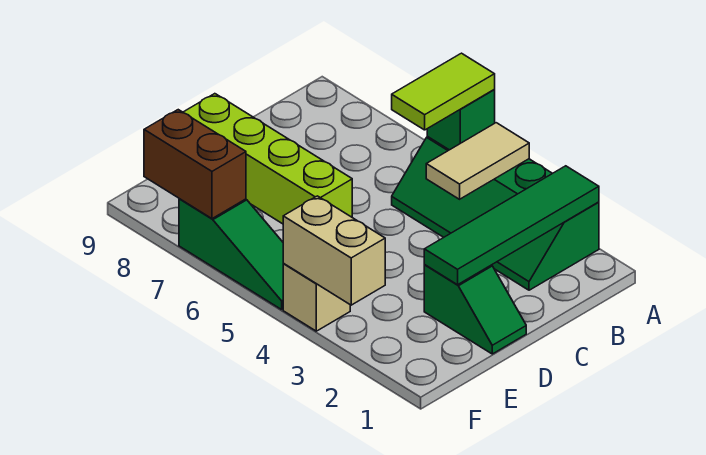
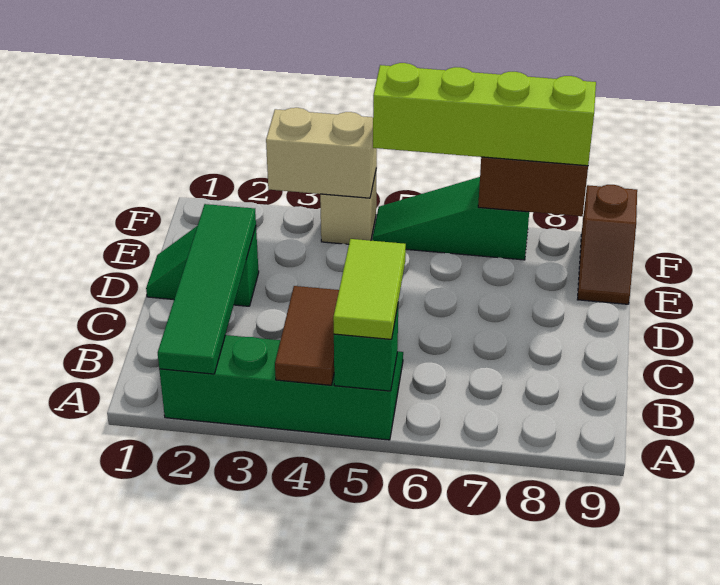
tan 1x2 tile [426,123,529,199] -> brown 1x2 tile [275,286,339,385]
lime 1x4 brick [183,94,352,224] -> lime 1x4 brick moved to [373,63,596,166]
none -> brown 1x2 slope [577,185,637,304]

